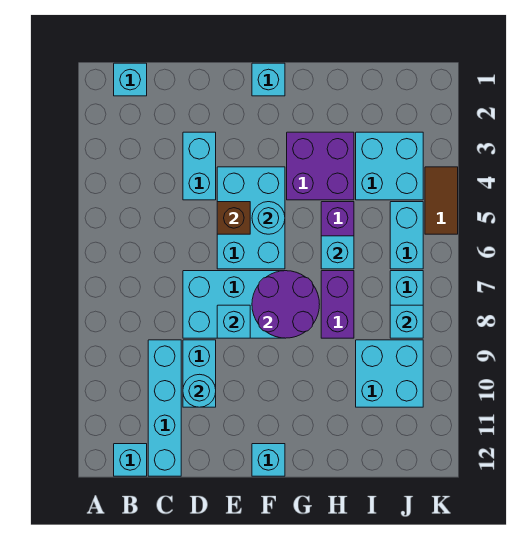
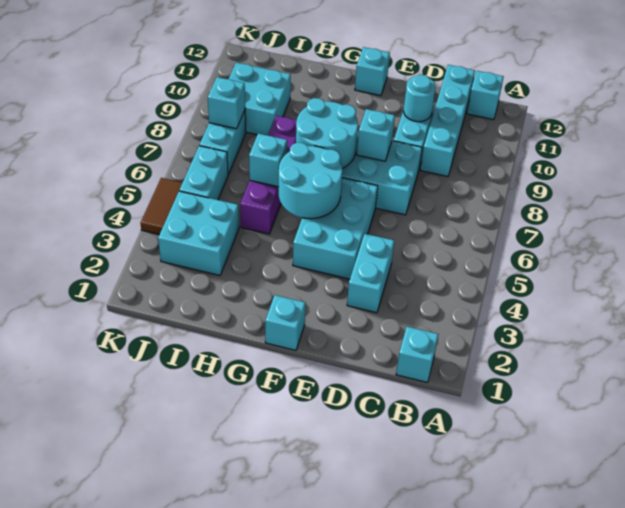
brown 1x1 brick [217,202,250,234] -> none
cyan 1x1 round brick [252,202,285,234] -> cyan 2x2 round brick [279,143,342,219]
purple 2x2 round brick [252,271,320,338] -> cyan 2x2 round brick [296,98,358,168]
purple 2x2 brick [287,132,354,200] -> none

